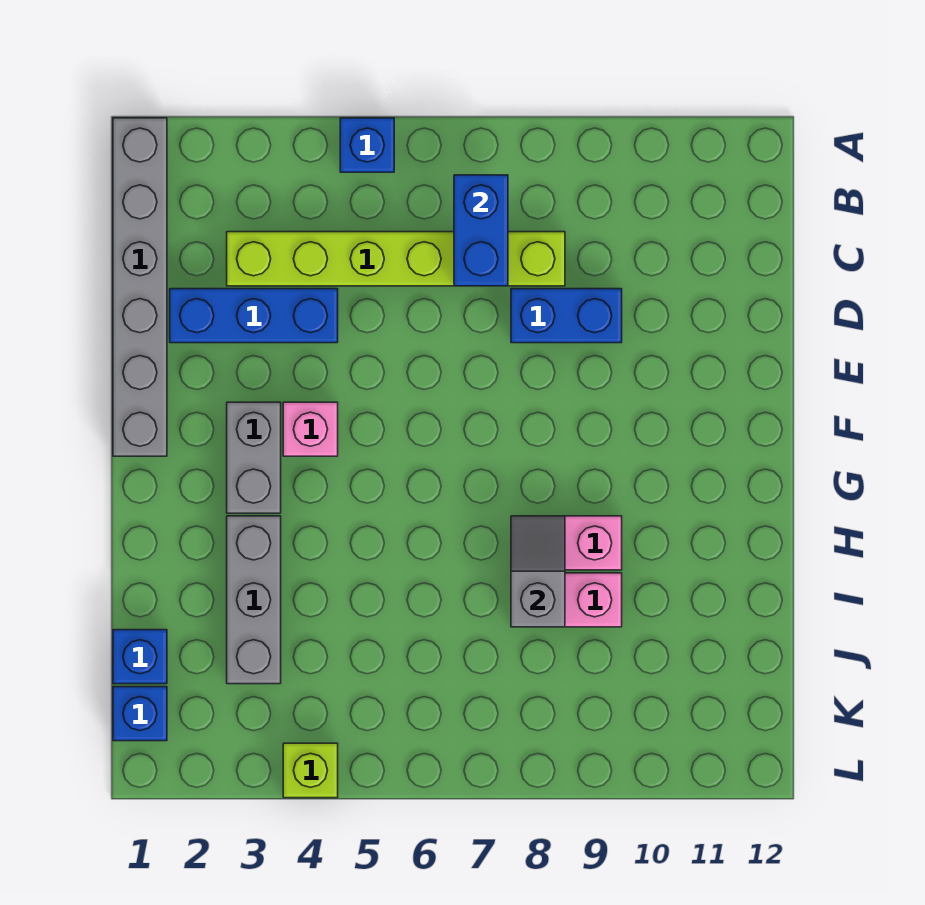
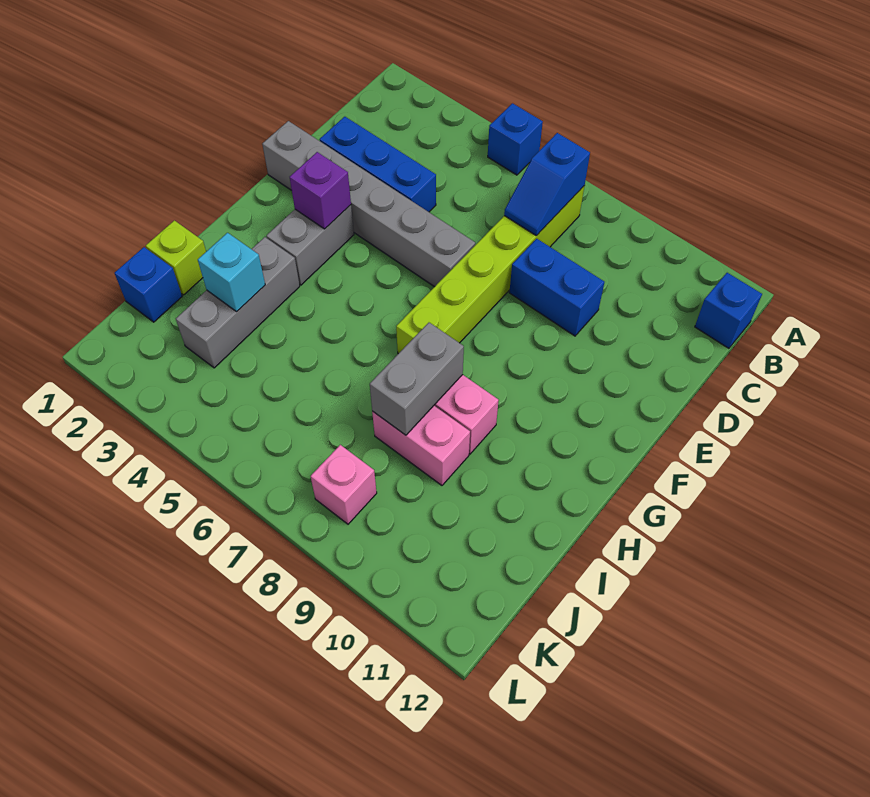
grey 1x6 brick [113,118,167,456] -> grey 1x6 brick turned to [262,121,475,287]
blue 1x2 brick [454,175,508,286] -> blue 1x2 slope [504,133,590,236]
lime 1x6 brick [227,232,565,286] -> lime 1x6 brick turned to [396,186,584,354]
none -> purple 1x1 brick [290,152,351,229]
pink 1x1 brick [283,402,338,456] -> pink 1x1 brick moved to [311,445,377,524]
grey 1x2 slope [511,516,565,627] -> grey 1x2 brick [370,323,464,435]
none -> cyan 1x1 brick [198,233,265,312]
blue 1x1 brick [113,687,167,741] -> blue 1x1 brick moved to [695,273,762,348]
lime 1x1 brick [283,743,338,798] -> lime 1x1 brick moved to [146,220,206,295]

